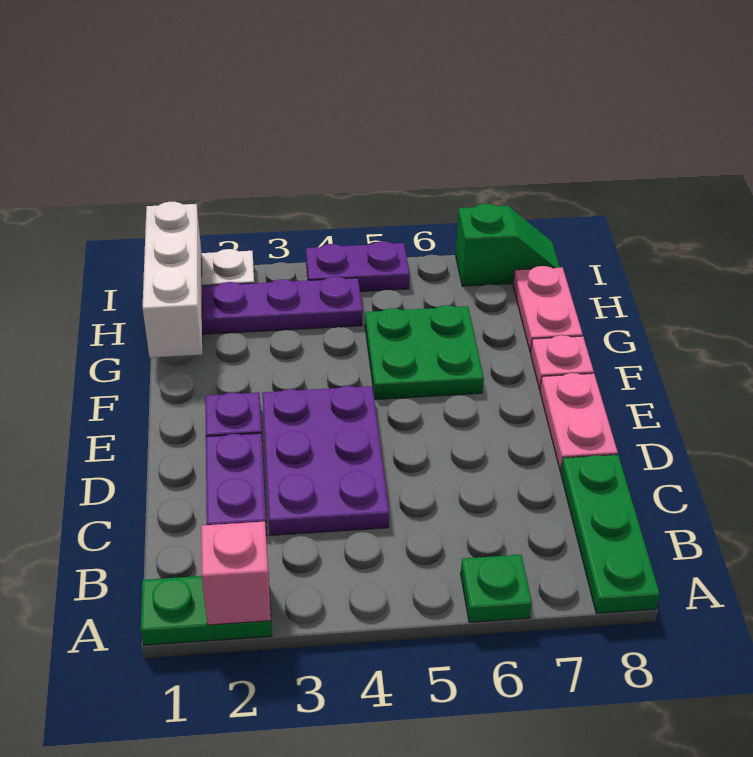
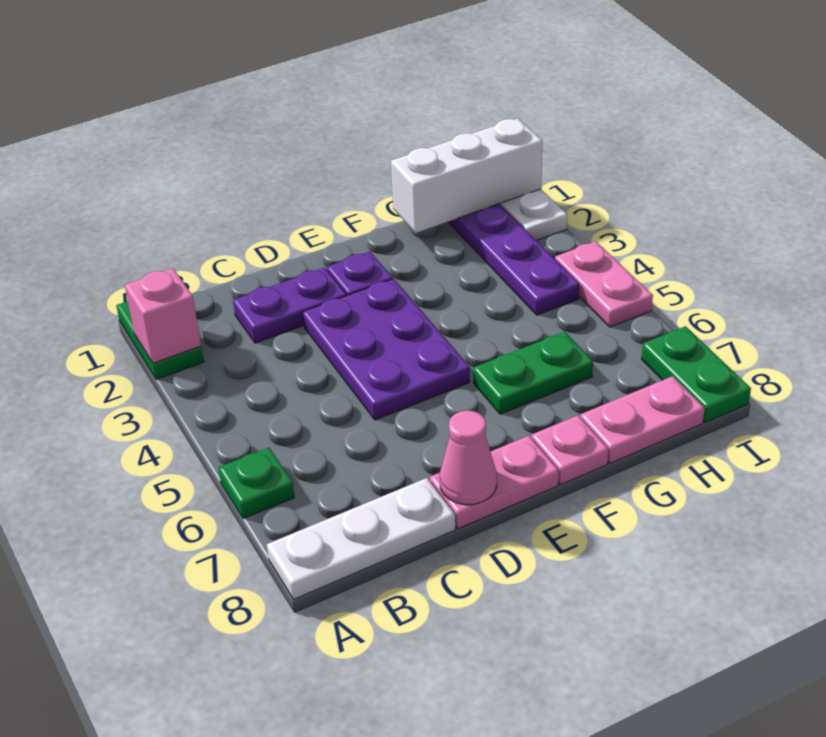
green 1x3 plate [561,455,660,614] -> white 1x3 plate [267,478,455,599]
purple 2x3 plate [262,386,389,535] -> purple 2x3 plate turned to [302,279,470,420]
none -> pink 1x1 cone [440,411,497,505]
green 2x2 plate [365,305,484,400] -> green 1x2 plate [473,332,593,414]
purple 1x2 plate [306,241,409,292] -> pink 1x2 plate [555,241,653,327]
green 1x2 slope [456,204,560,286] -> green 1x2 plate [642,326,751,423]

